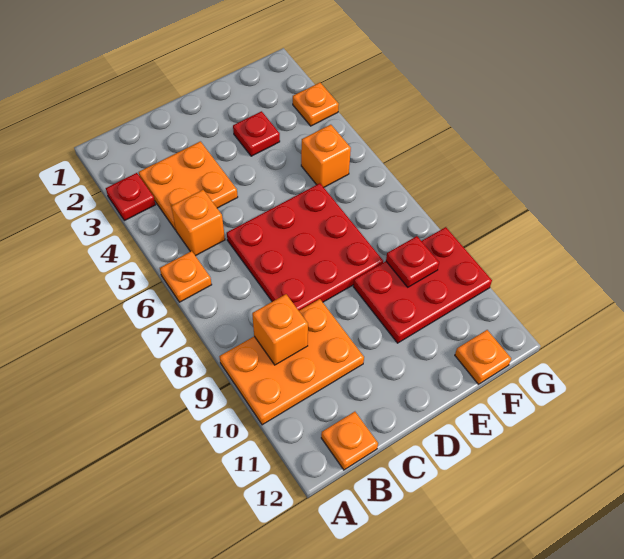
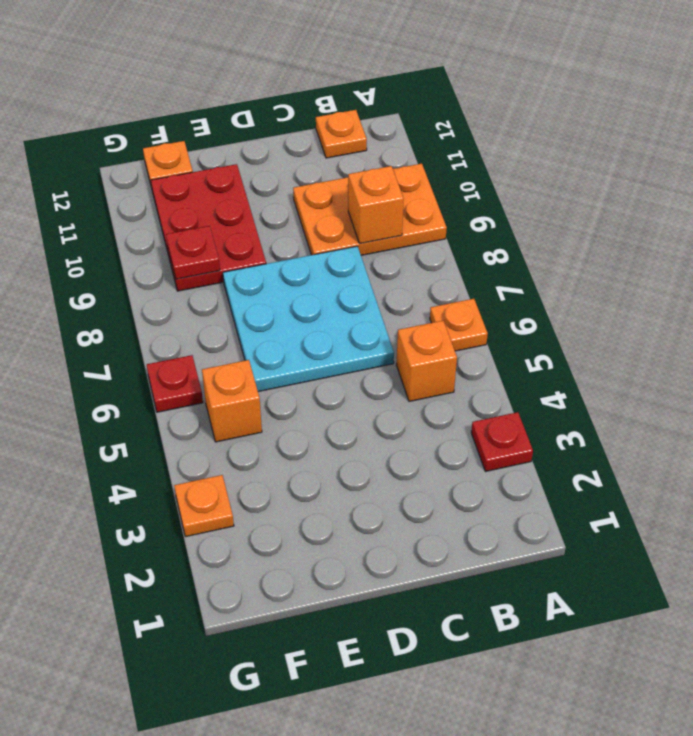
orange 2x2 plate [139,141,238,230] -> none
red 3x3 plate [227,183,383,311] -> cyan 3x3 plate [223,246,394,392]
red 1x1 plate [233,111,280,156] -> red 1x1 plate moved to [147,355,203,412]
red 2x3 plate [353,227,492,343] -> red 2x3 plate turned to [151,164,266,291]

